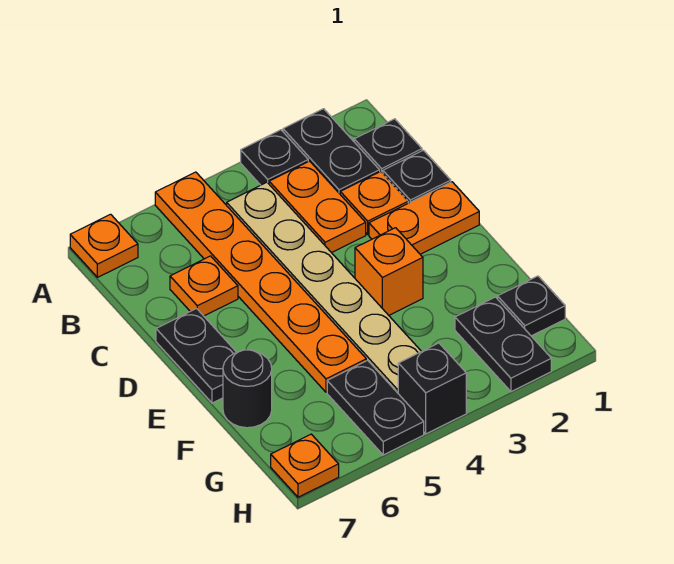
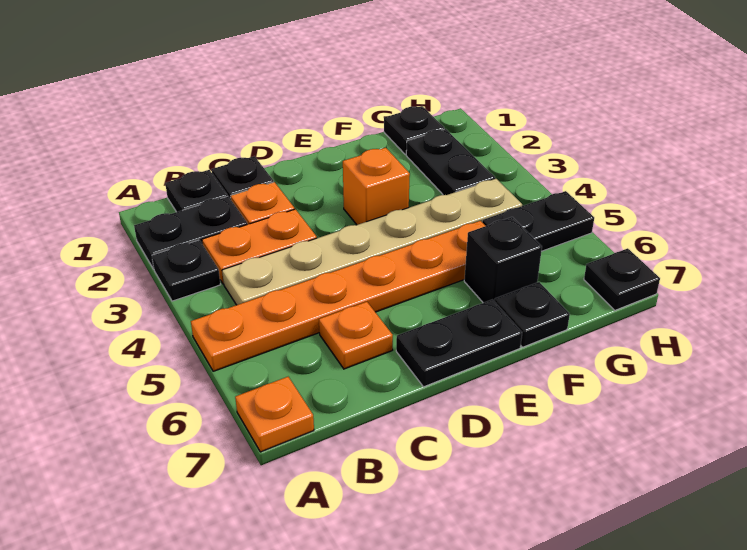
orange 1x2 plate [369,182,479,254] -> none
black 1x1 round brick [223,350,272,428] -> black 1x1 plate [494,282,570,347]
black 1x2 plate [455,297,551,392] -> black 1x2 plate turned to [406,129,495,195]
black 1x1 brick [398,343,466,434] -> black 1x1 brick moved to [464,217,542,303]
orange 1x1 plate [271,434,339,497] -> black 1x1 plate [584,248,660,310]

